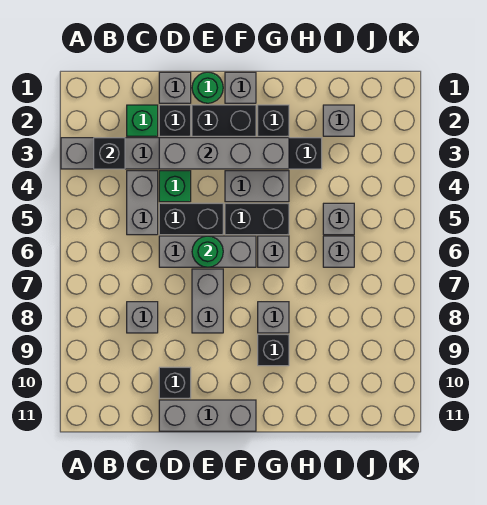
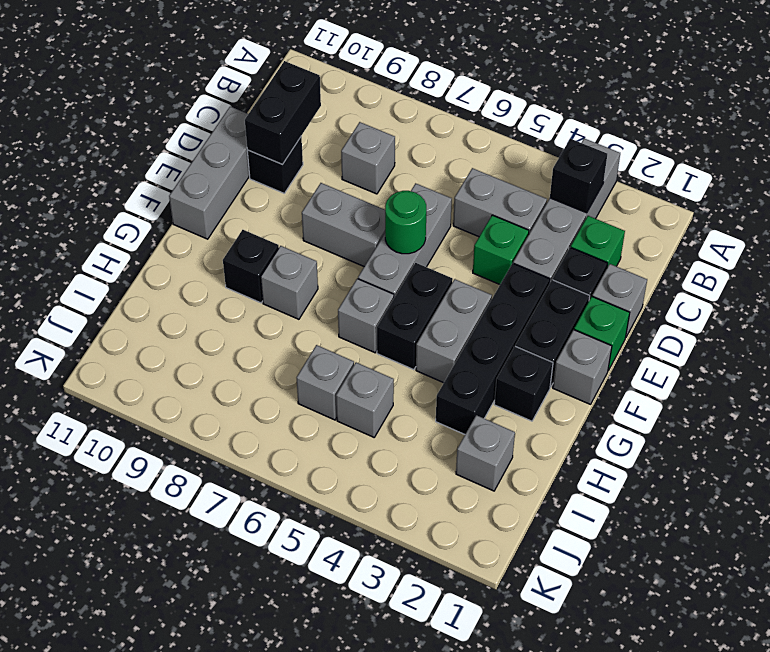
grey 1x4 brick [159,138,289,169] -> none
black 1x2 brick [159,203,223,235] -> black 1x2 brick moved to [245,61,321,165]
green 1x1 round brick [192,72,223,103] -> green 1x1 brick [574,297,630,371]

